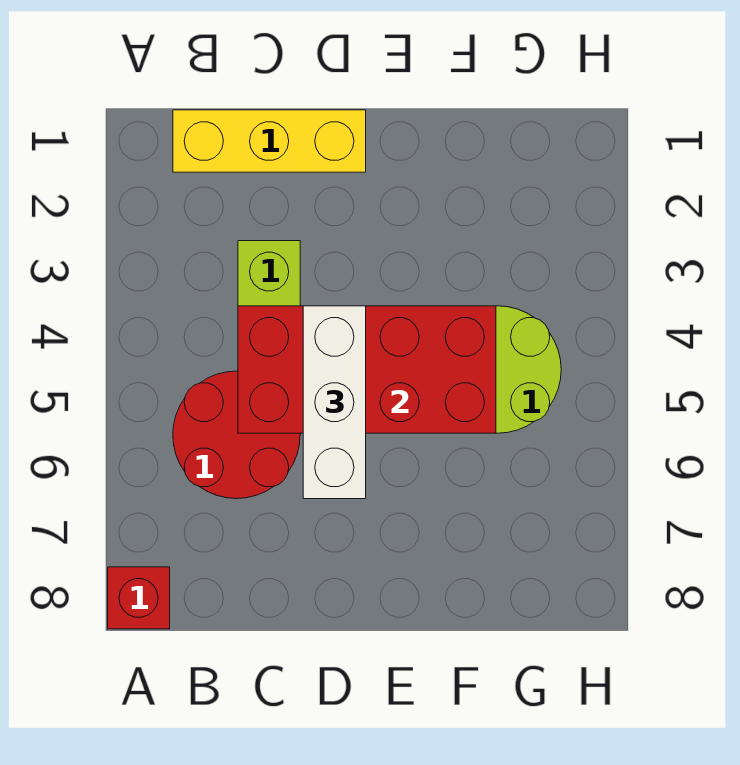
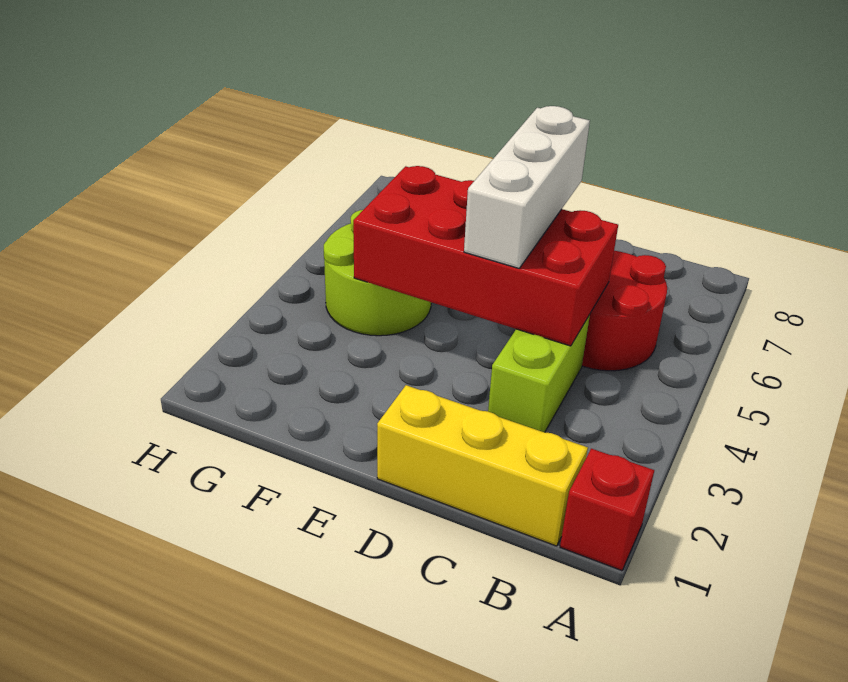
red 1x1 brick [108,567,170,629] -> red 1x1 brick moved to [560,449,654,571]

